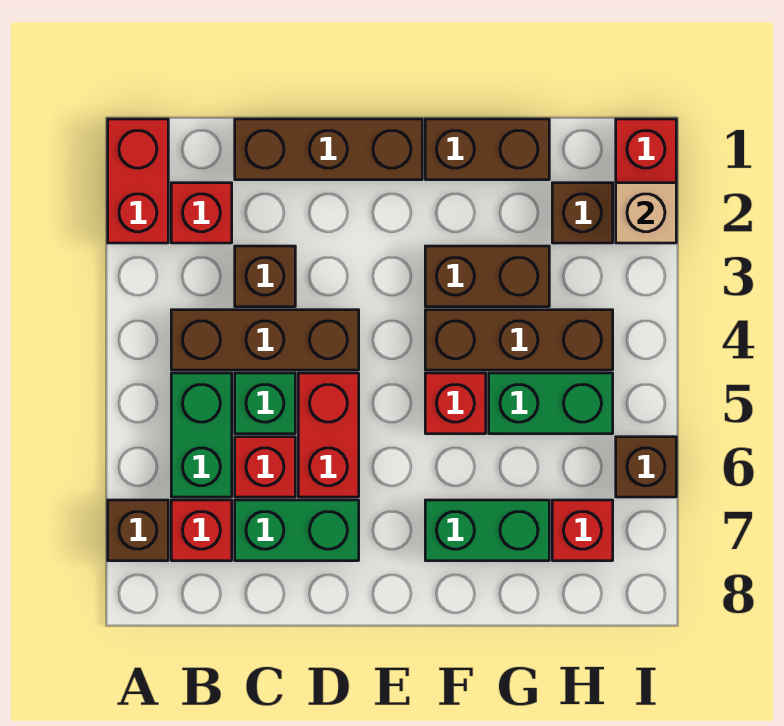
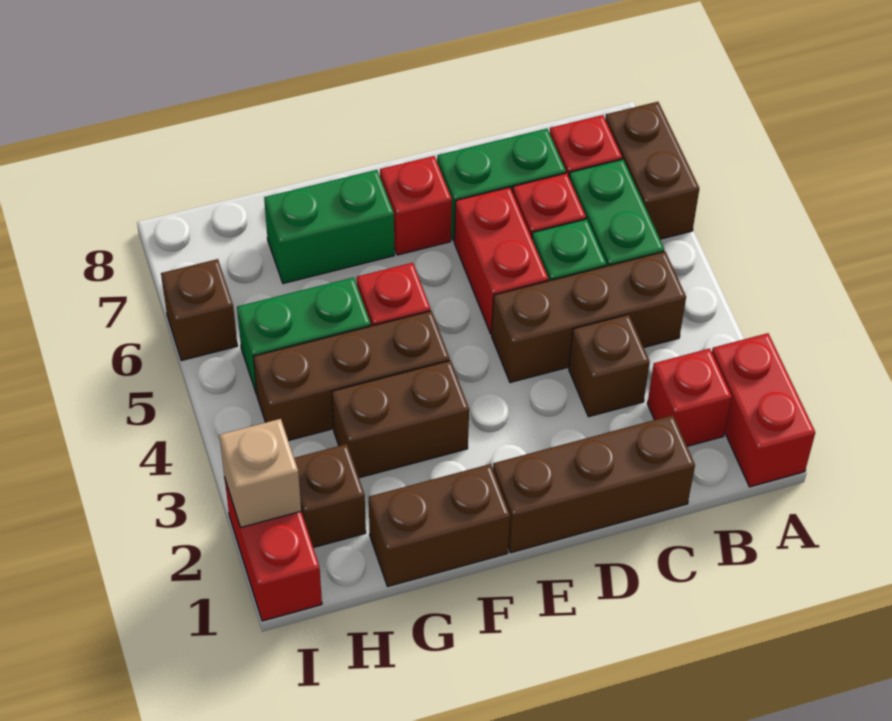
brown 1x1 brick [108,500,168,561] -> brown 1x2 brick [605,102,699,239]
red 1x1 brick [552,500,613,561] -> red 1x1 brick moved to [380,156,452,255]

